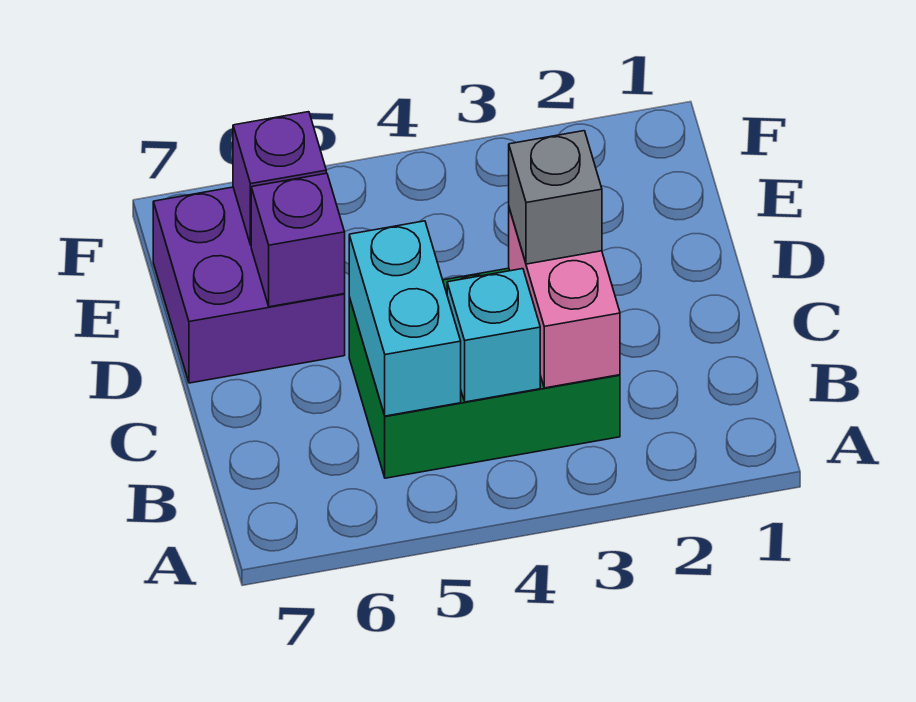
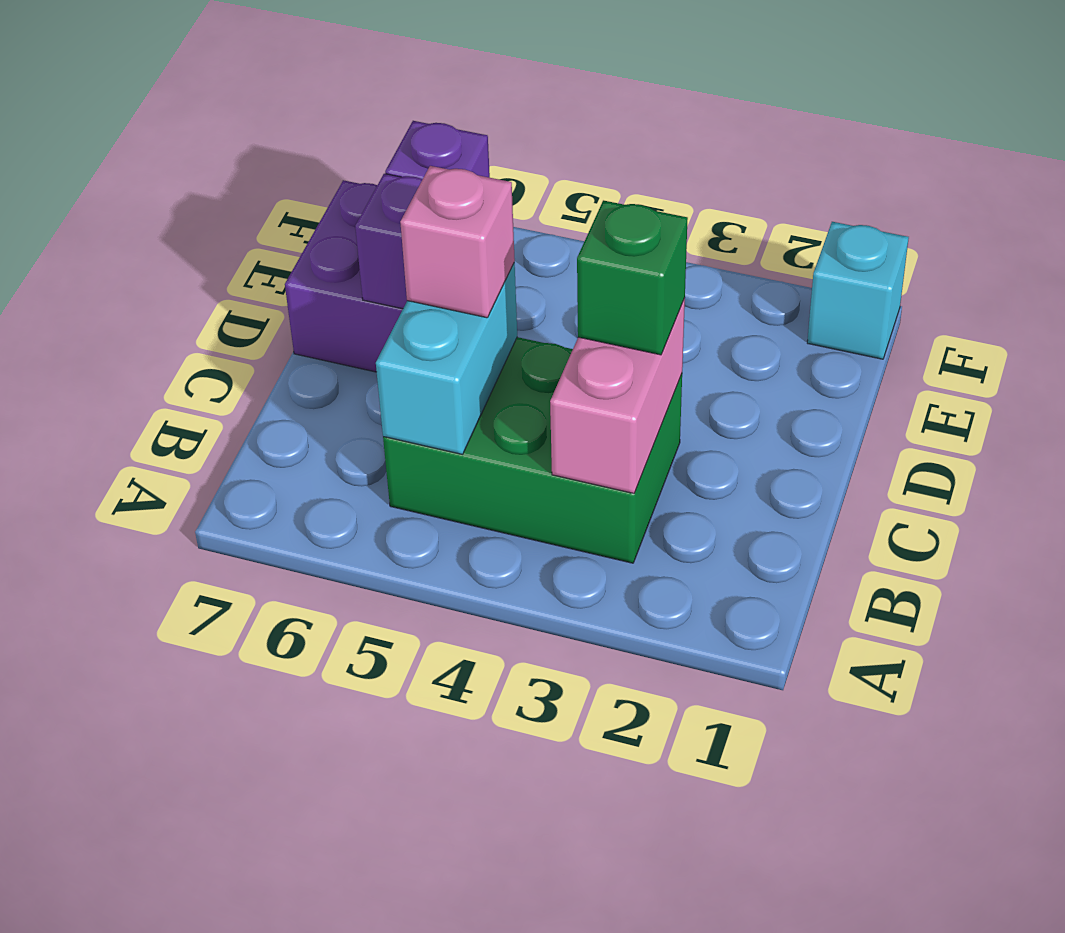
cyan 1x1 brick [447,269,540,402] -> cyan 1x1 brick moved to [807,222,909,359]
grey 1x1 brick [509,131,602,264] -> green 1x1 brick [577,200,688,355]
none -> pink 1x1 brick [400,166,515,318]

